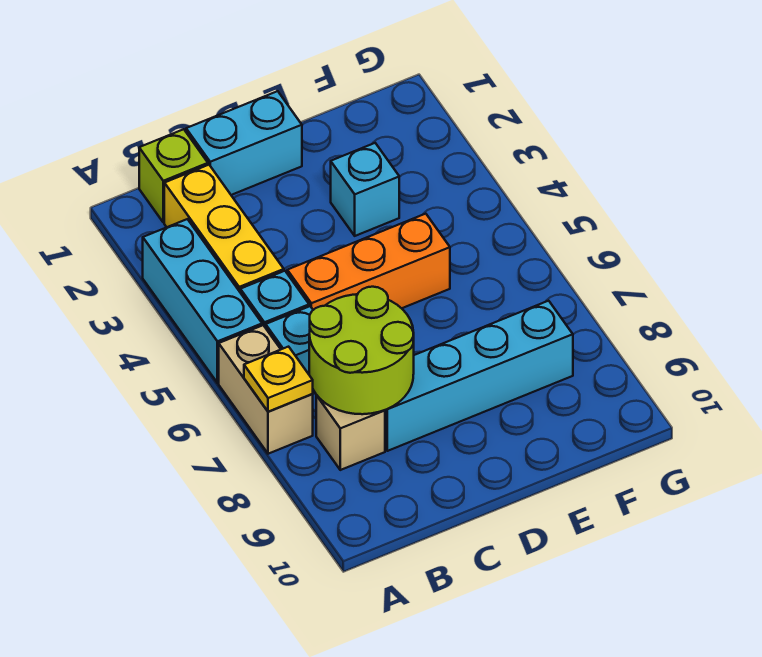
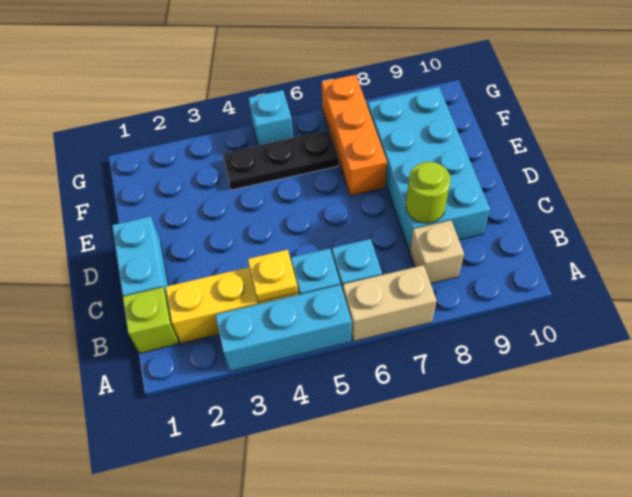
yellow 1x1 plate [244,347,313,412] -> yellow 1x1 plate moved to [248,250,298,302]
lime 2x2 round brick [309,287,414,414] -> lime 1x1 round brick [406,162,451,223]
orange 1x3 brick [287,214,450,310] -> orange 1x3 brick moved to [322,75,387,196]
cyan 1x4 brick [385,301,573,451] -> cyan 2x4 brick [368,87,490,251]
cyan 1x1 brick [331,143,399,236] -> cyan 1x1 brick moved to [248,90,293,145]
none -> black 1x3 plate [222,130,339,190]

